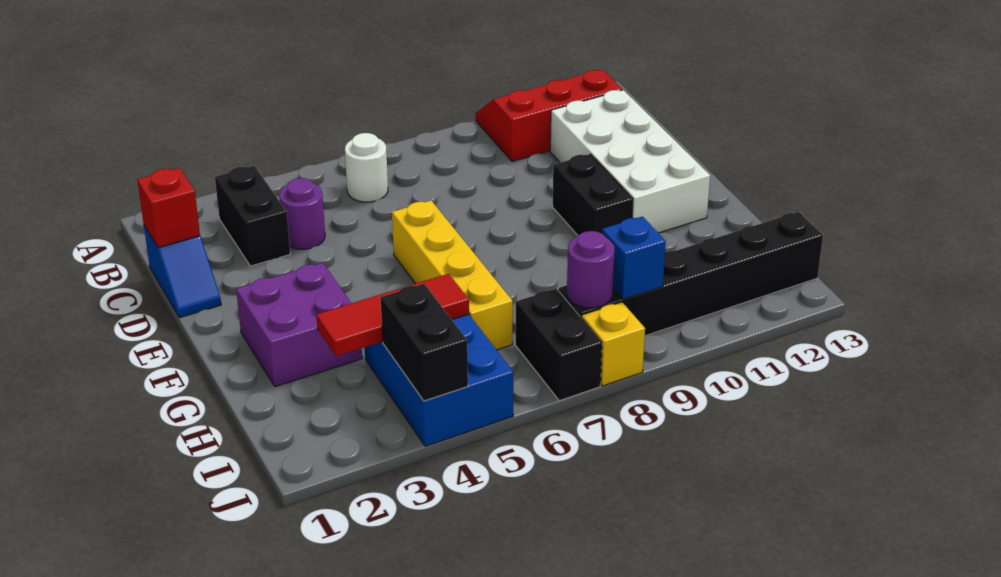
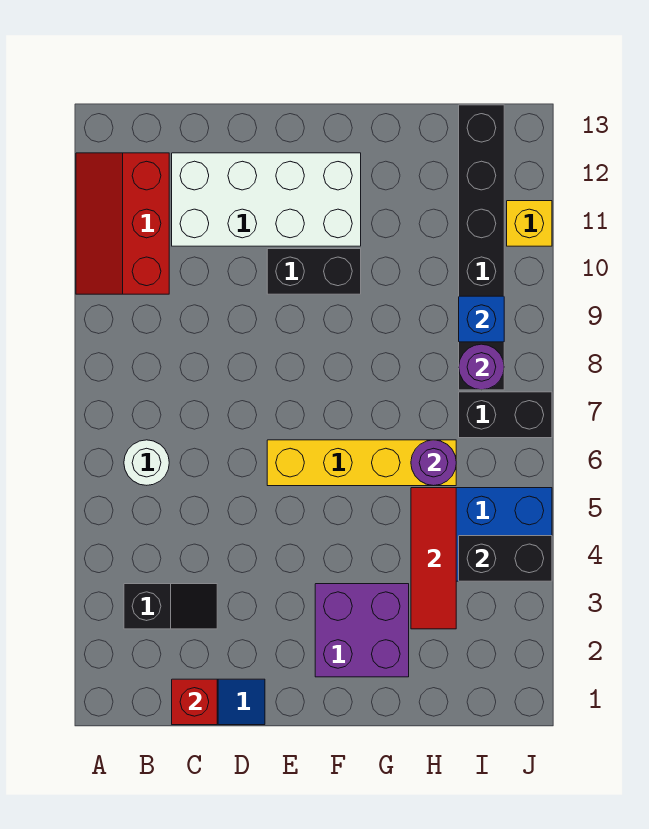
black 1x2 brick [215,166,290,266] -> black 1x2 slope [124,584,217,629]
purple 1x1 round brick [279,178,325,249] -> purple 1x1 round brick moved to [411,440,456,486]
yellow 1x1 brick [581,302,645,386] -> yellow 1x1 brick moved to [507,201,552,246]

